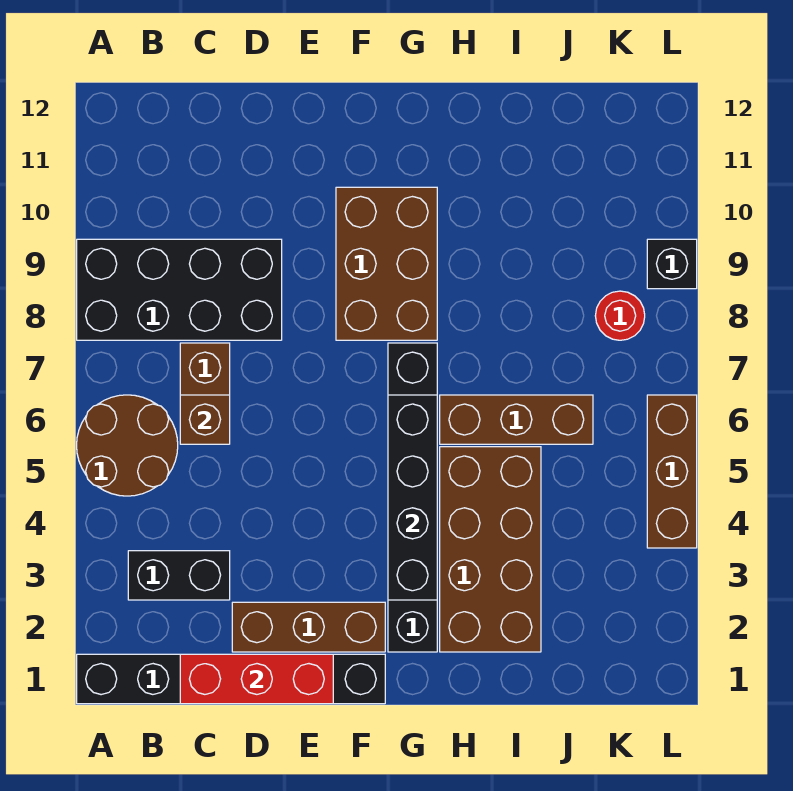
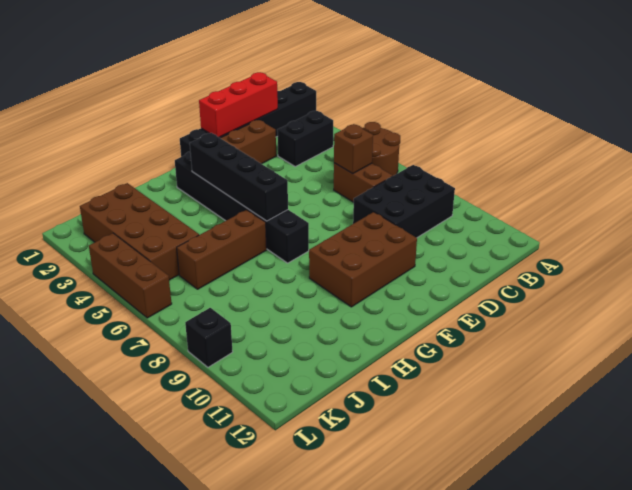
black 2x4 brick [77,239,282,340] -> black 2x3 brick [353,165,455,238]
brown 2x3 brick [336,187,437,340] -> brown 2x3 brick turned to [309,212,417,307]
brown 2x4 brick [440,447,541,652] -> brown 2x4 brick moved to [80,183,199,280]
red 1x1 round brick [595,291,645,340] -> none

